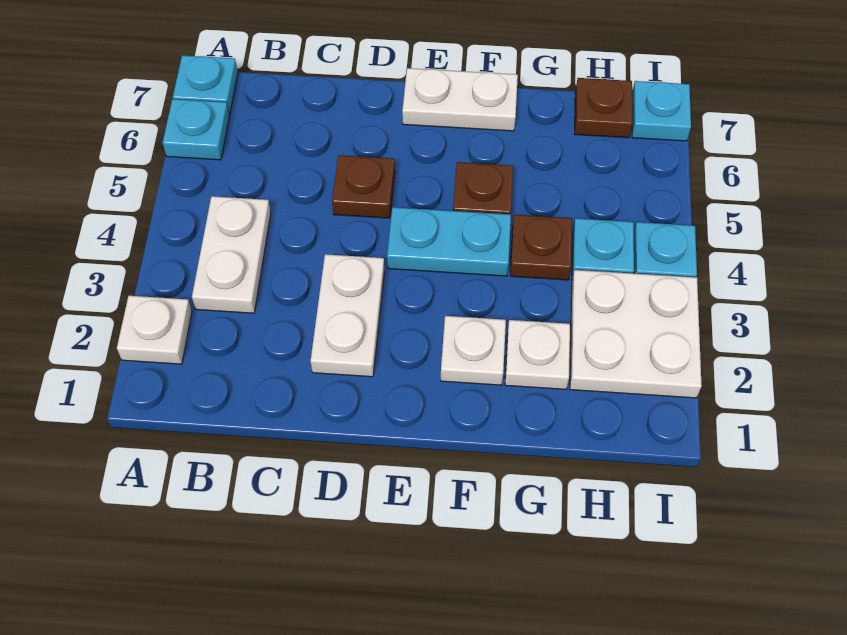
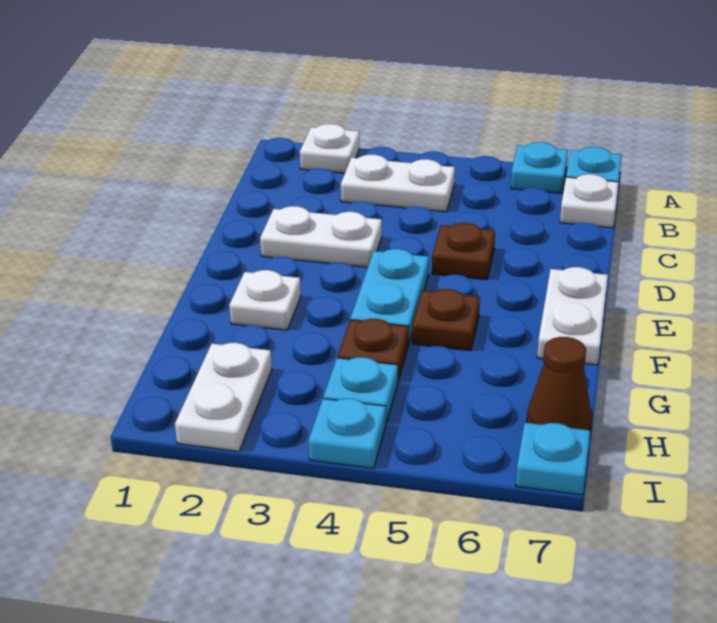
white 1x1 plate [505,320,570,389] -> white 1x1 plate moved to [560,174,619,228]
white 2x2 plate [570,270,702,398] -> white 1x2 plate [175,343,272,451]
brown 1x1 plate [575,78,632,138] -> brown 1x1 cone [527,337,592,430]

